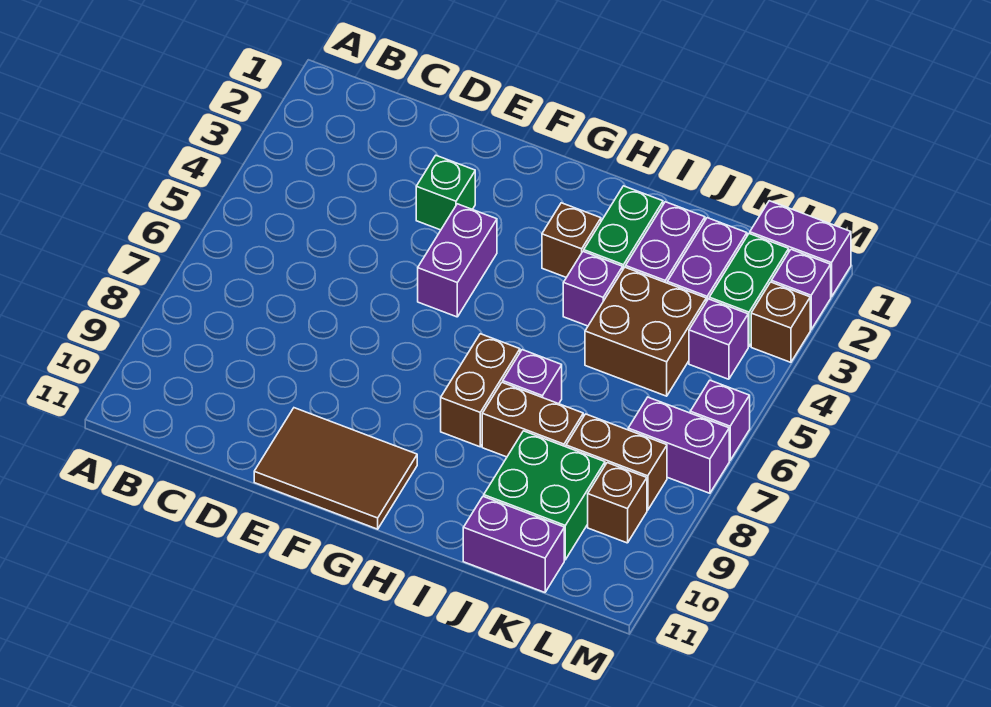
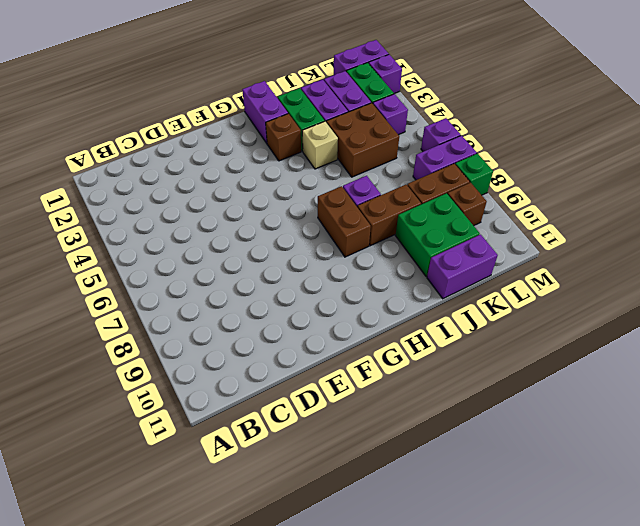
green 1x1 brick [416,156,475,230] -> green 1x1 brick moved to [455,154,493,195]
brown 2x3 tile [254,408,417,529] -> none
purple 1x2 brick [418,204,497,317] -> purple 1x2 brick moved to [242,81,288,143]
purple 1x1 brick [563,251,623,326] -> tan 1x1 brick [302,121,338,169]
brown 1x1 brick [751,282,810,362] -> none

